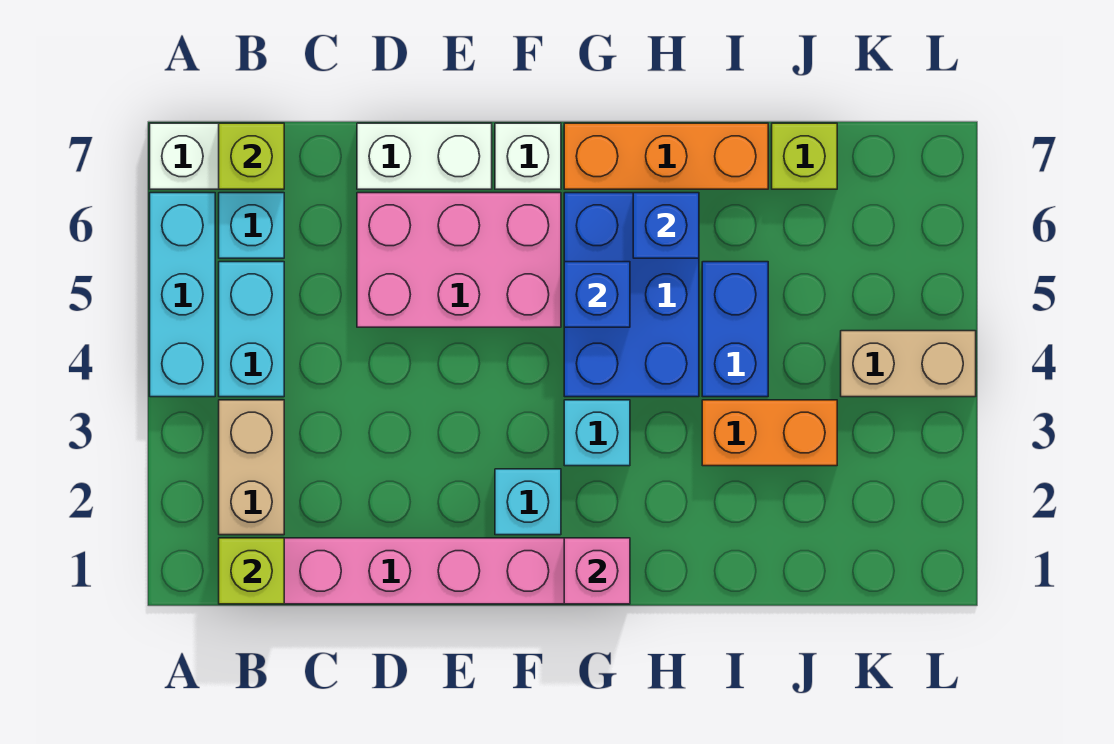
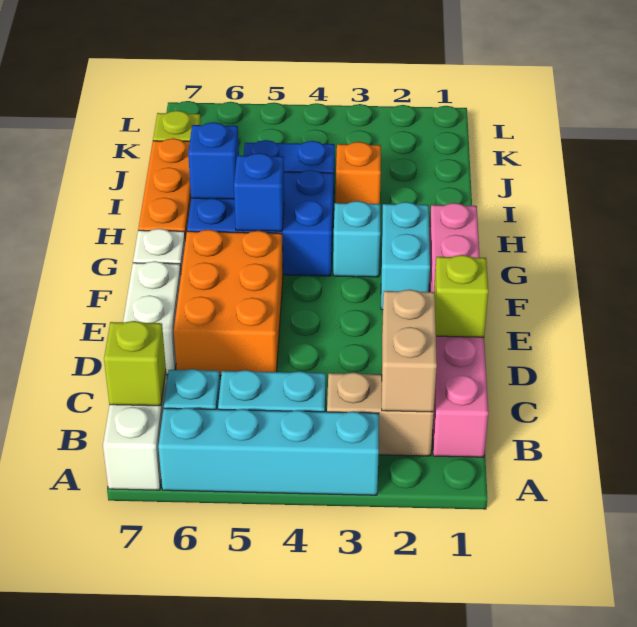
cyan 1x3 brick [150,193,215,397] -> cyan 1x4 brick [158,408,379,495]
lime 1x1 brick [219,538,284,604] -> lime 1x1 brick moved to [434,255,488,337]
pink 2x3 brick [357,193,561,327] -> orange 2x3 brick [174,230,283,376]
cyan 1x1 brick [495,469,561,535] -> cyan 1x2 brick [381,202,430,310]
pink 1x1 brick [564,538,630,604] -> none
orange 1x2 brick [702,400,837,466] -> orange 1x1 brick [336,142,381,204]
tan 1x2 brick [841,331,976,397] -> tan 1x2 brick moved to [382,289,437,412]

